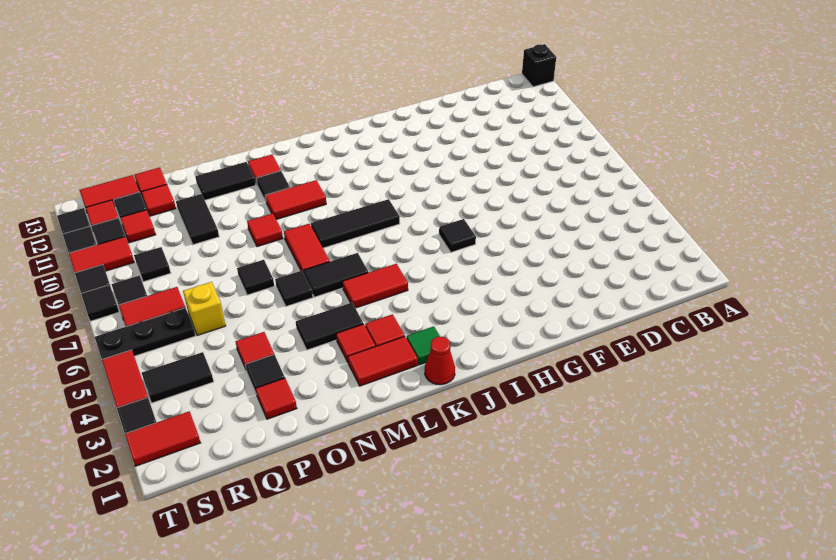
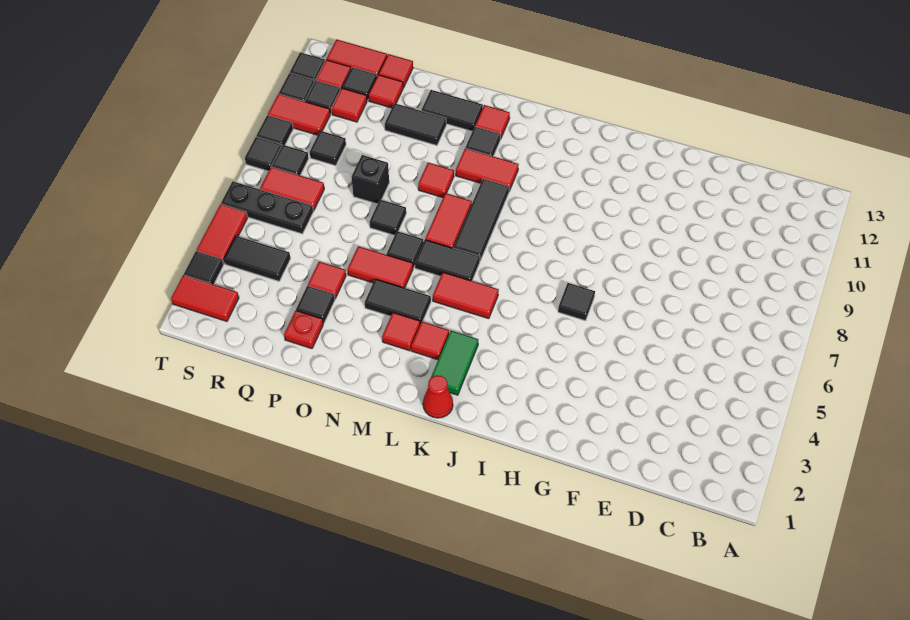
black 1x1 brick [522,44,556,87] -> black 1x1 brick moved to [352,155,389,204]
black 1x3 tile [311,199,400,248] -> black 1x3 tile turned to [453,179,509,260]
green 1x1 tile [407,326,440,365] -> green 1x2 tile [431,331,478,395]
red 1x2 tile [348,336,418,386] -> red 1x2 tile moved to [347,246,413,288]
red 1x1 tile [255,378,297,419] -> red 1x1 plate [284,311,323,349]
black 1x2 tile [176,194,219,245] -> black 1x2 tile turned to [385,103,446,145]
yellow 1x1 brick [183,282,226,336] -> none

